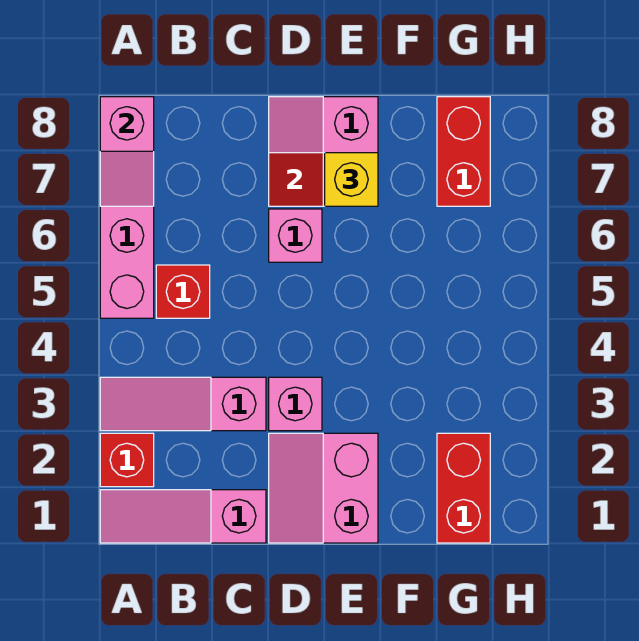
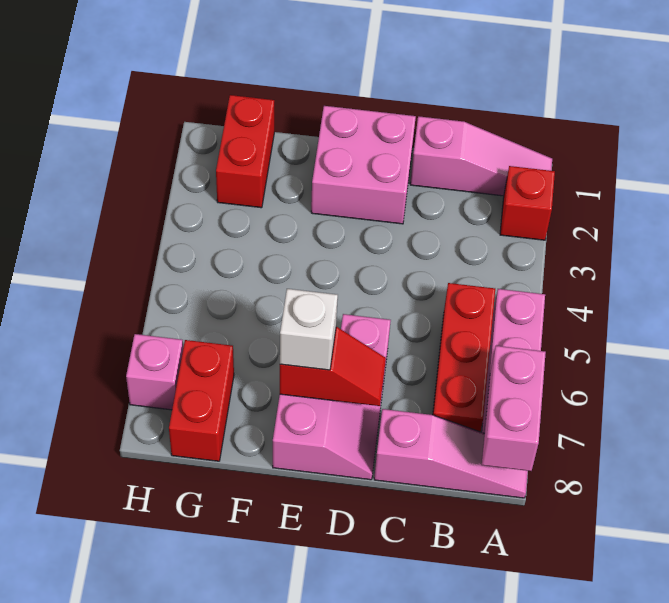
pink 1x3 slope [100,377,266,431] -> pink 1x3 slope moved to [374,409,528,498]
pink 1x2 slope [100,97,154,206] -> pink 1x2 brick [482,346,546,471]
red 1x1 brick [156,265,210,318] -> red 1x3 brick [433,283,495,432]
pink 2x2 slope [269,433,378,543] -> pink 2x2 brick [311,106,416,224]
pink 1x1 brick [269,377,322,431] -> pink 1x1 brick moved to [126,334,183,410]
yellow 1x1 brick [325,153,378,206] -> white 1x1 brick [280,289,338,370]

